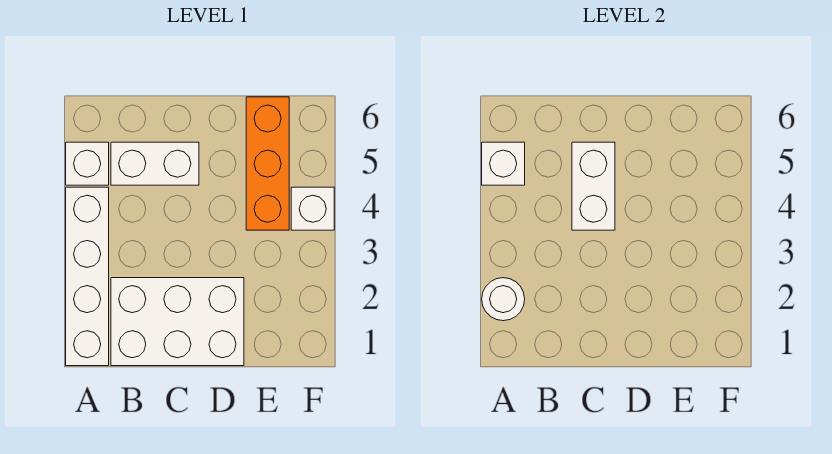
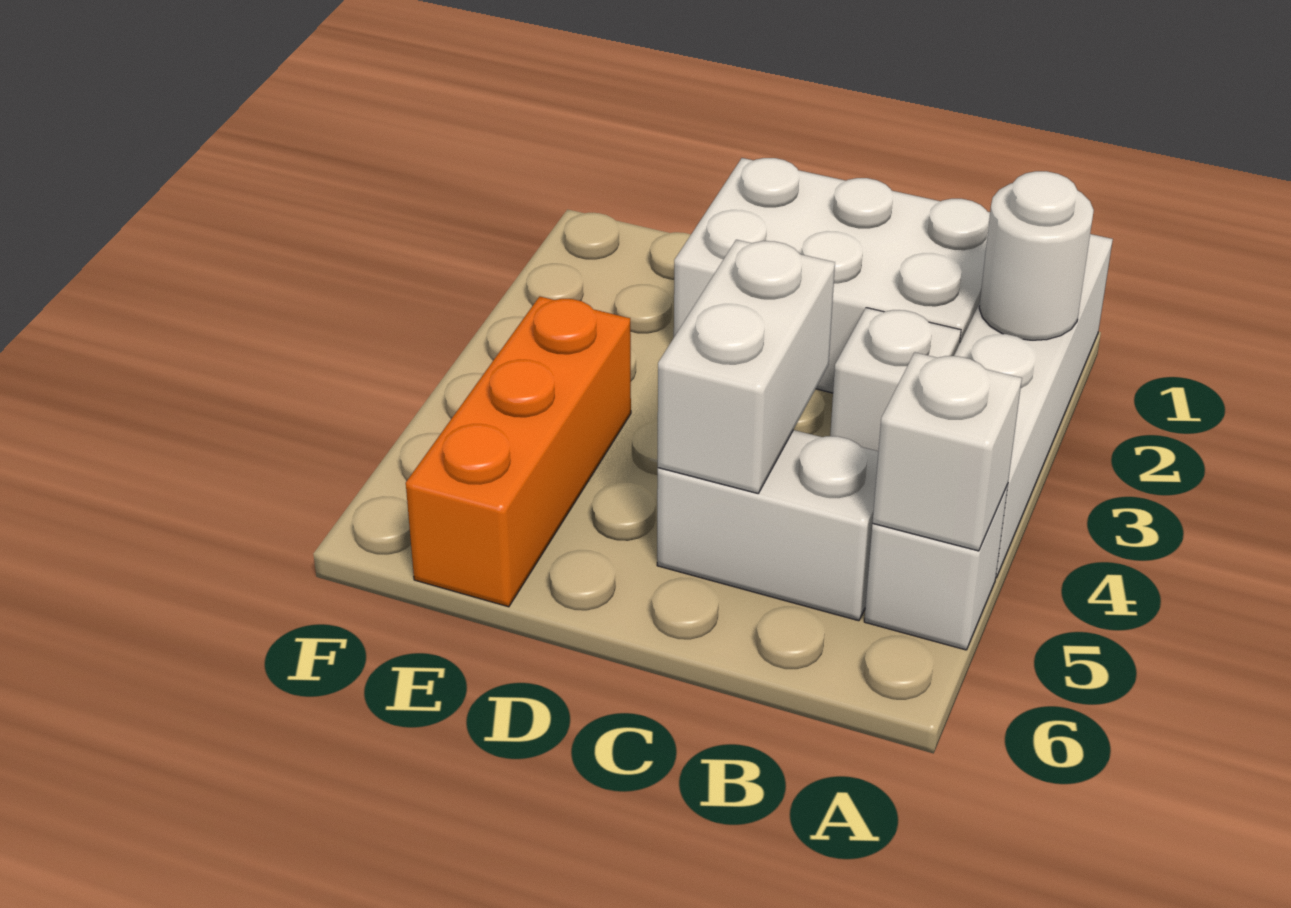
white 1x1 brick [291,187,334,230] -> white 1x1 brick moved to [830,308,961,451]

